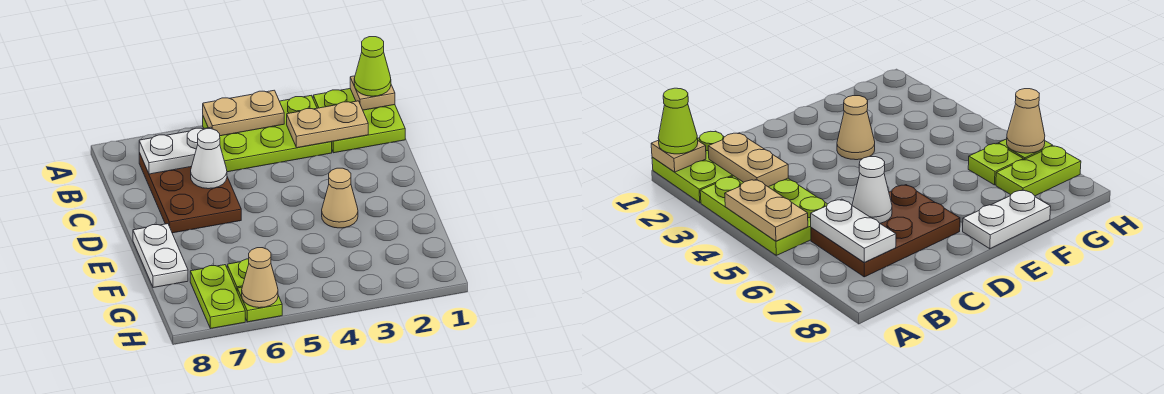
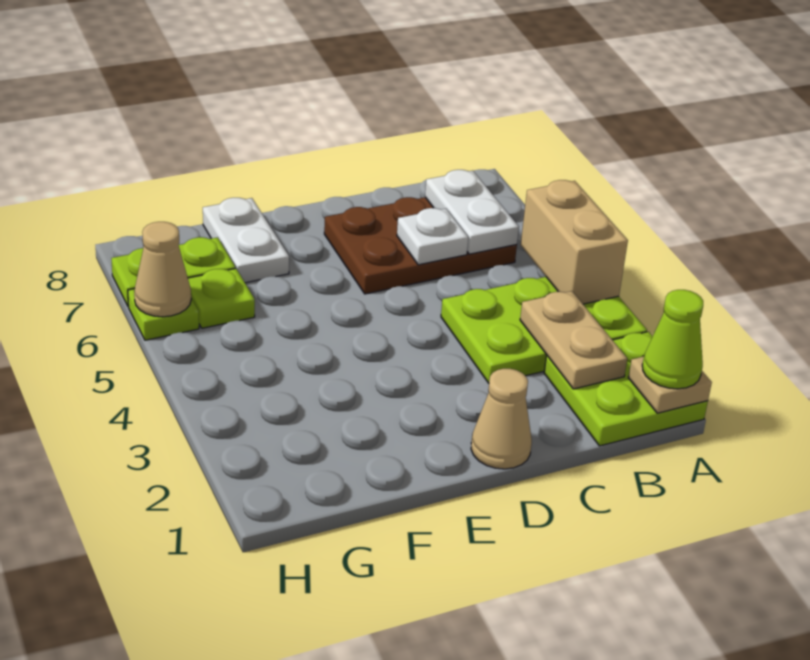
lime 2x3 plate [203,96,332,172] -> lime 2x3 plate turned to [441,277,647,383]
tan 1x2 plate [203,90,284,136] -> tan 1x2 brick [521,180,628,304]
white 1x1 cone [191,129,227,189] -> white 1x1 plate [397,208,468,265]
tan 1x1 cone [322,168,358,228] -> tan 1x1 cone moved to [471,369,532,469]
white 1x2 plate [133,224,188,288] -> white 1x2 plate turned to [203,198,289,283]

